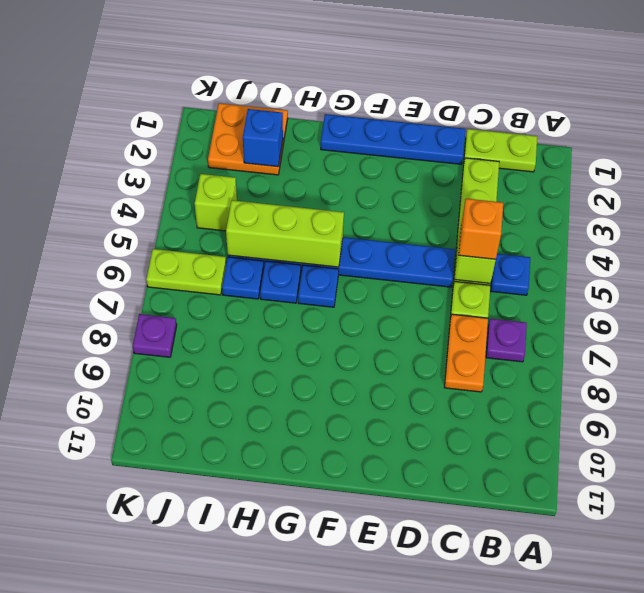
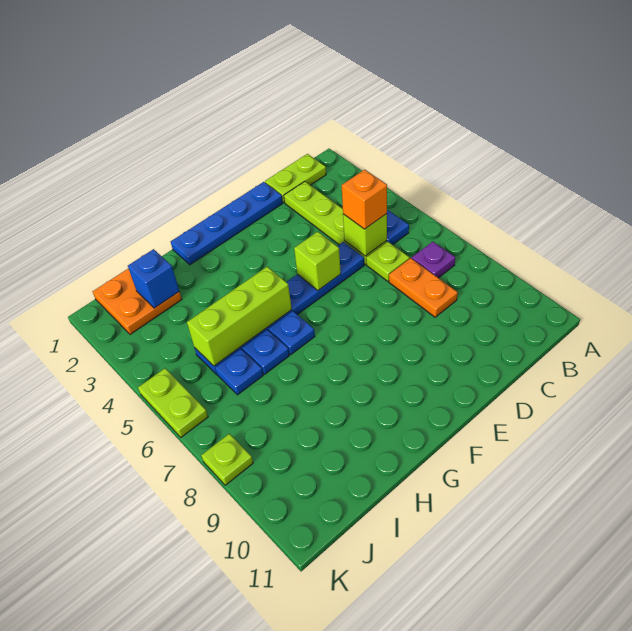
lime 1x1 brick [195,174,237,231] -> lime 1x1 brick moved to [294,232,341,290]
lime 1x2 plate [146,249,226,295] -> lime 1x2 plate turned to [138,368,208,437]
purple 1x1 plate [133,314,177,357] -> lime 1x1 plate [201,434,253,485]

